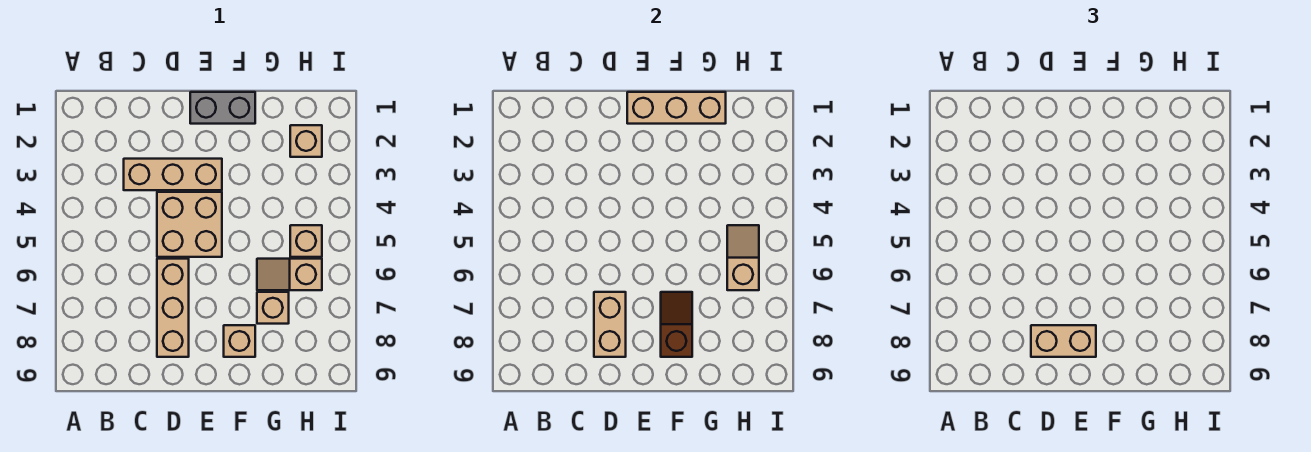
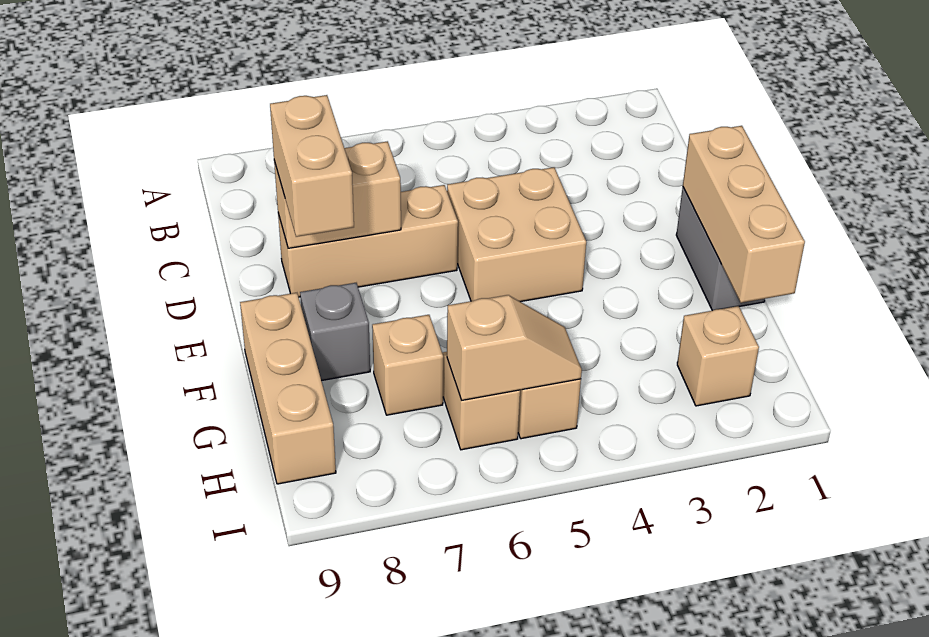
tan 1x3 brick [124,159,222,190] -> tan 1x3 brick moved to [240,293,336,484]
brown 1x2 slope [661,292,692,357] -> none
tan 1x1 brick [224,325,255,357] -> grey 1x1 brick [300,283,370,381]

